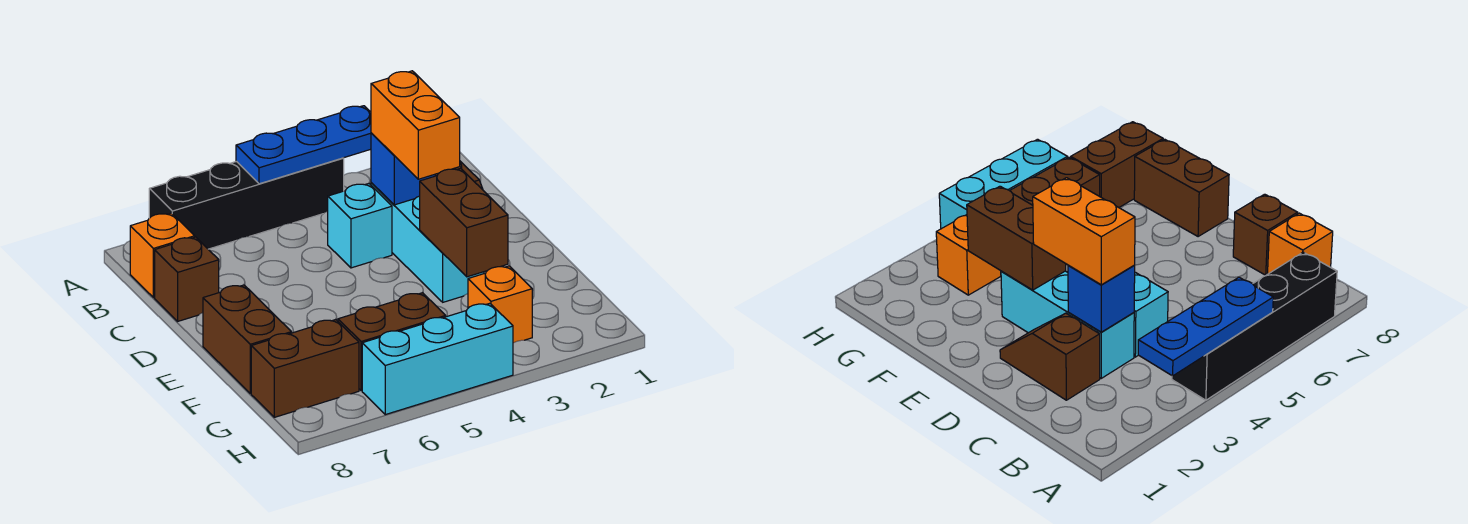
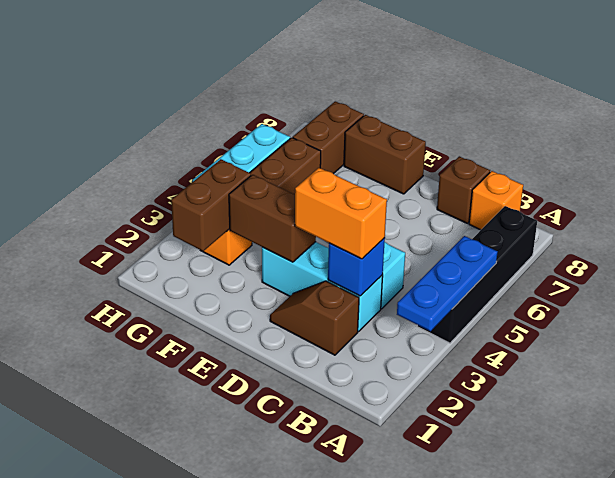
none -> brown 1x2 brick [171,159,251,251]

